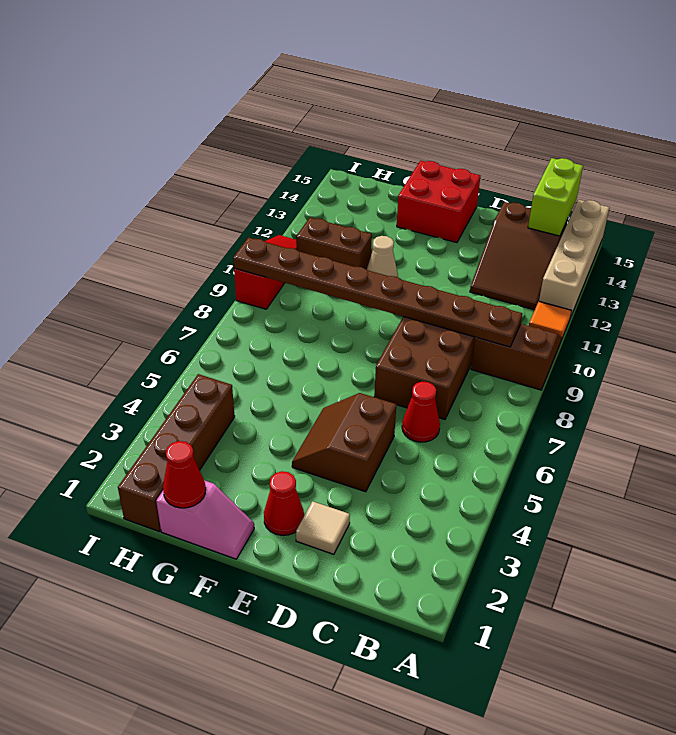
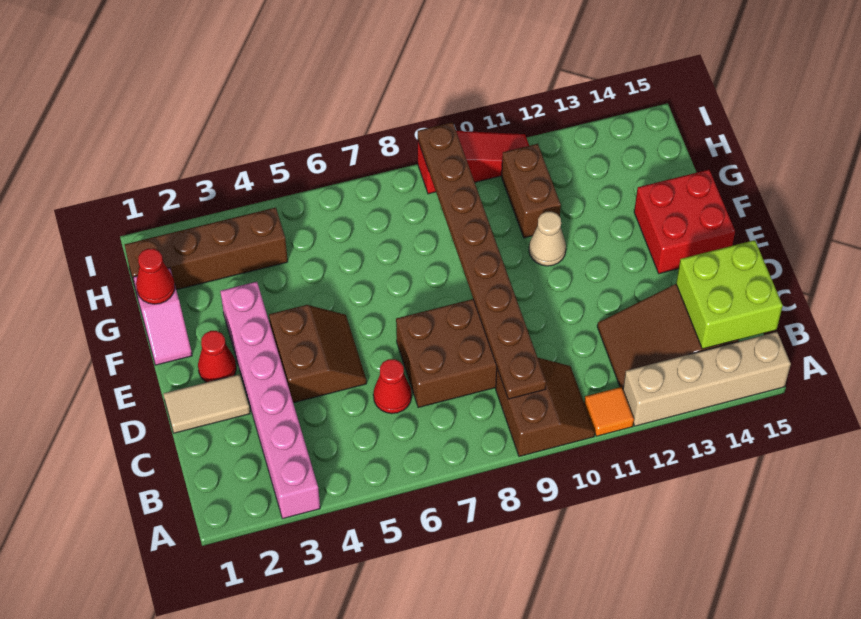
none -> pink 1x6 brick [220,282,320,519]
lime 1x2 brick [528,158,583,236] -> lime 2x2 brick [676,240,783,349]
tan 1x1 tile [296,501,350,554] -> tan 1x2 tile [164,374,250,433]
brown 2x2 slope [292,393,397,492] -> brown 2x2 slope turned to [269,305,367,403]

